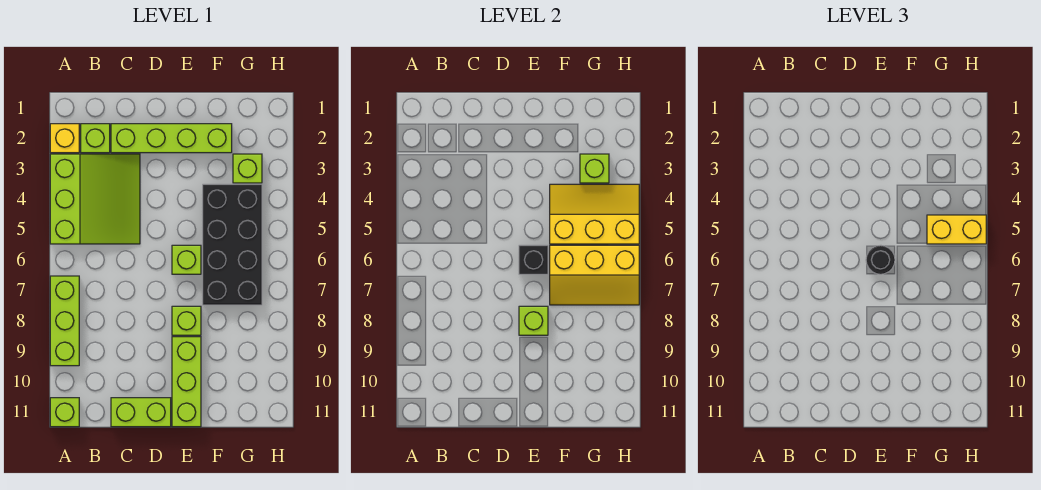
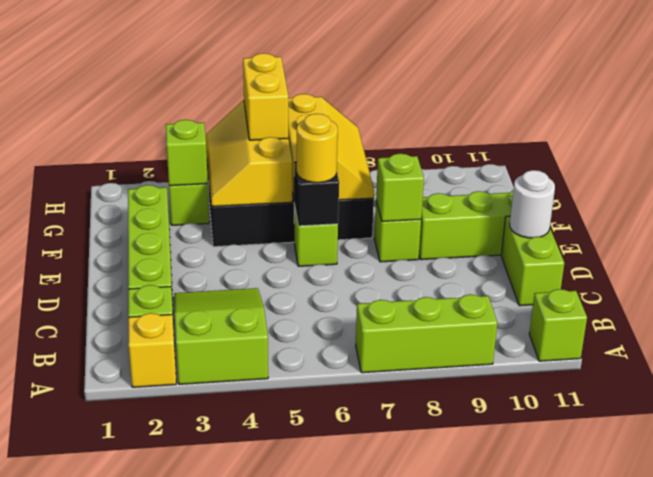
lime 3x3 slope [50,154,140,244] -> lime 2x3 slope [174,288,268,384]
none -> white 1x1 round brick [510,170,555,238]
black 1x1 round brick [866,245,895,274] -> yellow 1x1 round brick [296,114,338,183]

